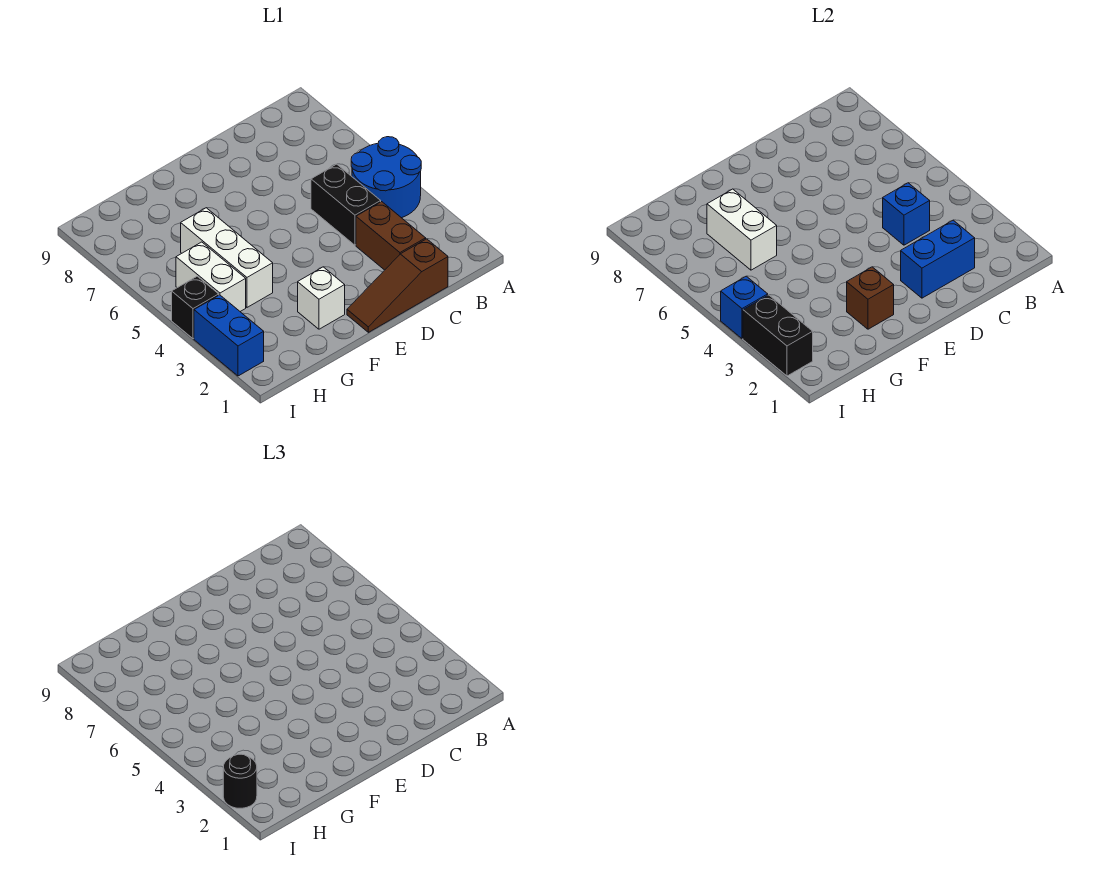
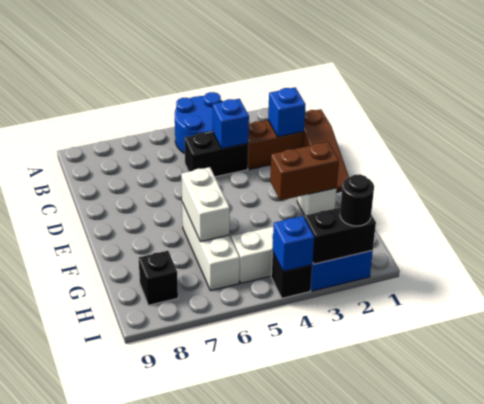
blue 1x2 brick [901,220,975,298] -> blue 1x1 brick [268,87,306,137]
brown 1x1 brick [847,267,894,329] -> brown 1x2 brick [270,142,339,200]
white 1x3 brick [181,208,273,307] -> white 1x3 brick turned to [182,202,240,291]
white 1x2 brick [707,189,777,270] -> white 1x2 brick turned to [181,167,230,242]
none -> black 1x1 brick [139,251,178,305]

